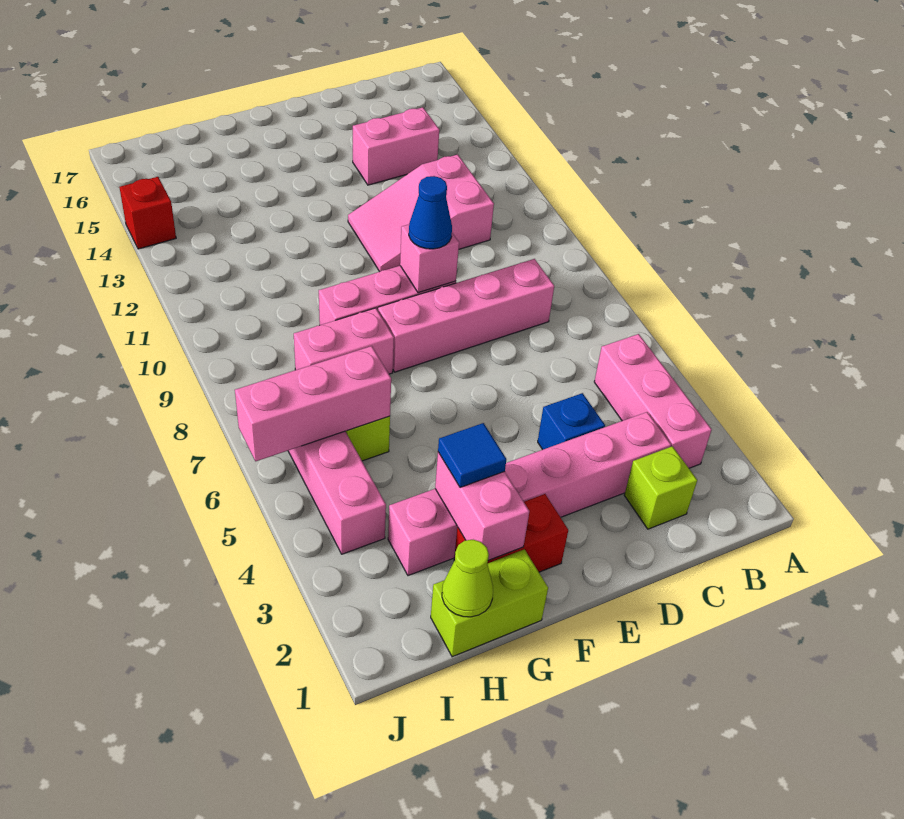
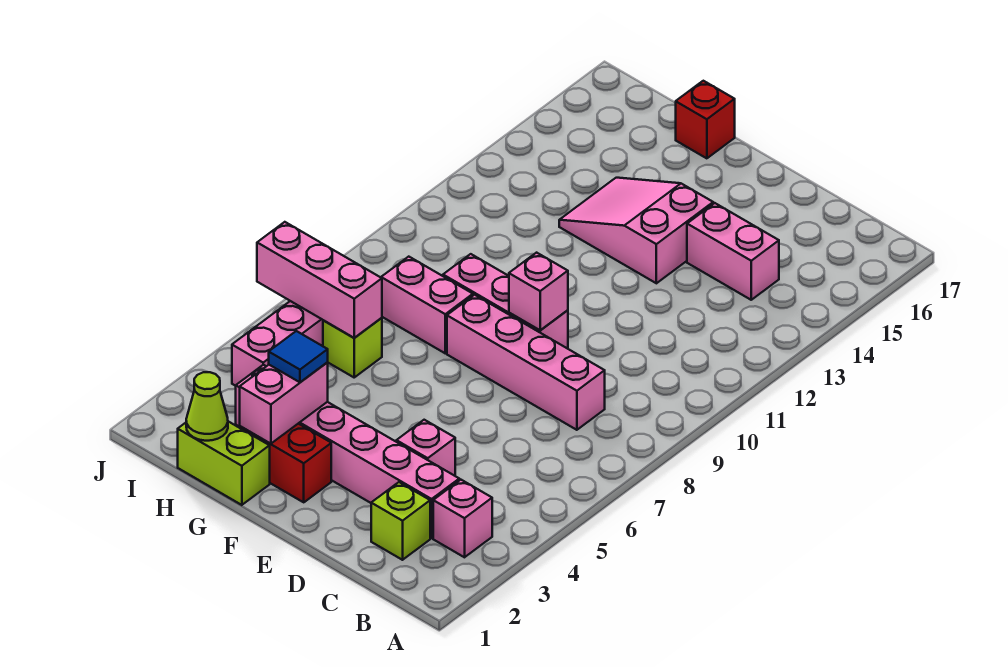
pink 1x3 brick [594,334,712,468] -> pink 1x1 brick [433,480,492,557]
pink 2x3 slope [348,154,494,272] -> pink 2x3 slope moved to [559,178,713,283]
blue 1x1 brick [538,393,605,450] -> pink 1x1 brick [396,420,455,476]
blue 1x1 cone [409,176,452,249] -> none
red 1x1 brick [119,177,176,249] -> red 1x1 brick moved to [676,81,735,158]

